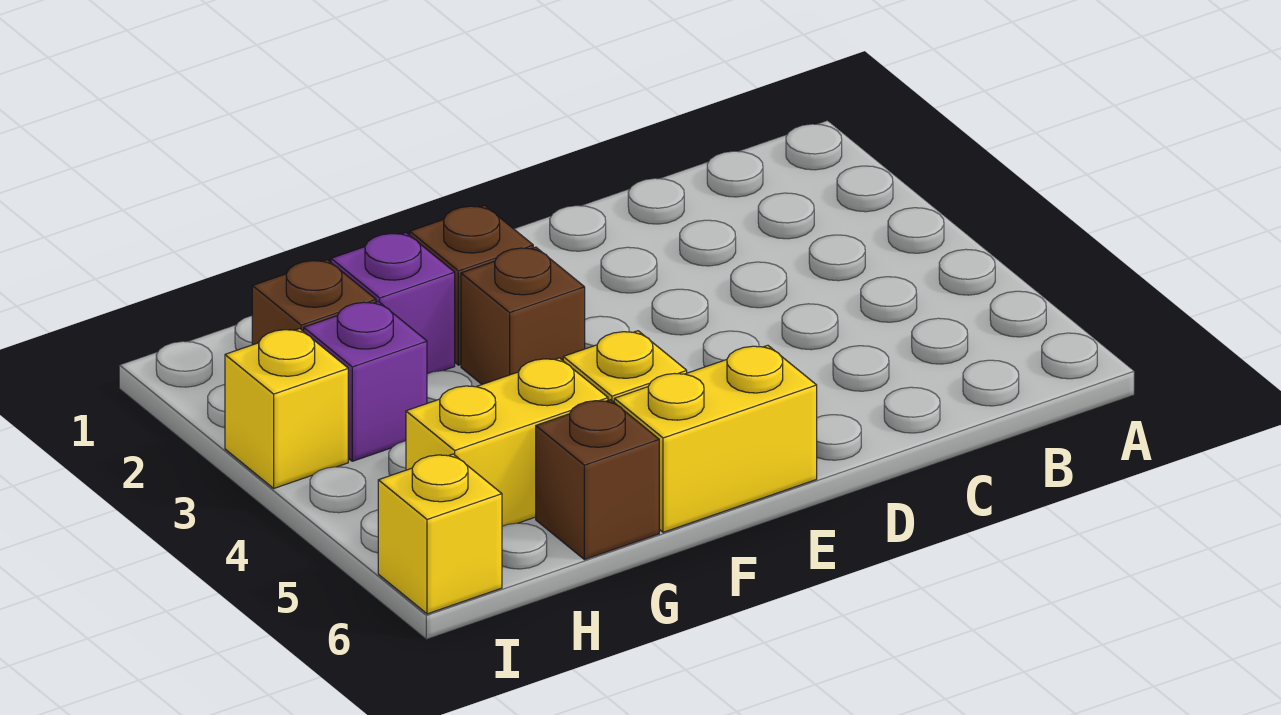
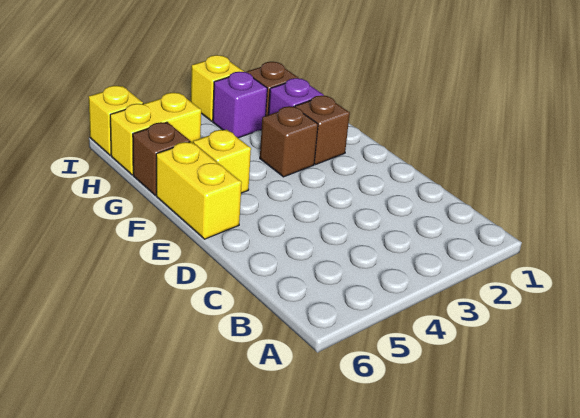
yellow 1x2 brick [406,358,608,526] -> yellow 1x2 brick turned to [110,93,201,175]

